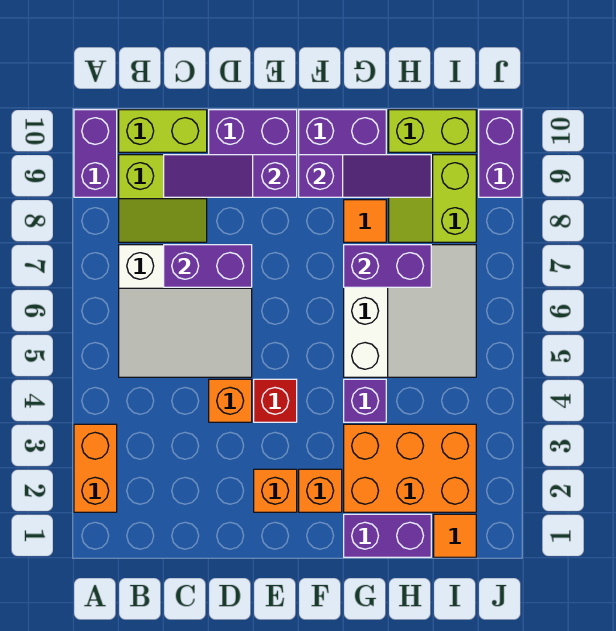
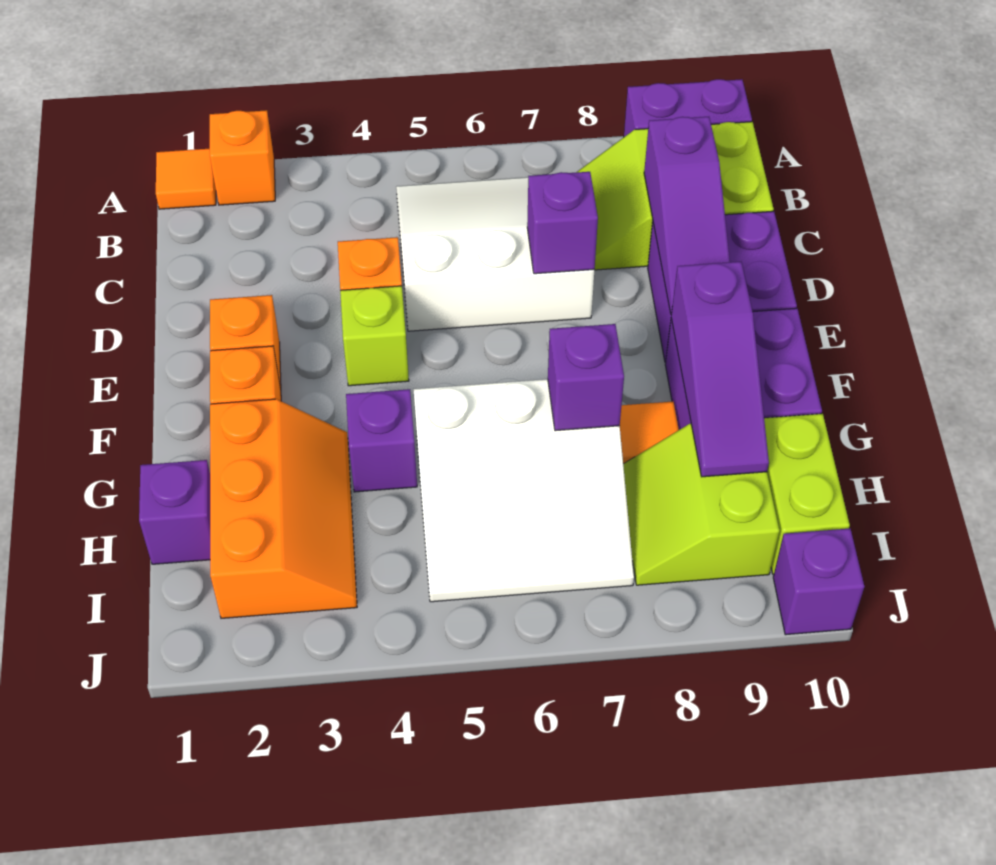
orange 1x2 brick [74,424,117,512] -> orange 1x1 brick [210,110,275,205]
white 3x3 slope [119,245,252,377] -> white 3x3 slope turned to [396,177,594,331]
purple 1x2 brick [164,245,252,287] -> purple 1x1 brick [527,172,598,274]
purple 1x3 slope [164,155,297,197] -> purple 1x3 slope turned to [644,117,730,314]
red 1x1 brick [254,379,297,422] -> lime 1x1 brick [340,286,409,386]
purple 1x2 brick [344,514,431,557] -> purple 1x1 brick [139,460,210,564]
orange 2x3 brick [344,424,476,512] -> orange 2x3 slope [210,399,357,618]
purple 1x2 brick [344,245,431,287] -> purple 1x1 brick [548,324,624,431]
lime 2x2 slope [389,155,476,242] -> lime 2x2 slope turned to [623,424,779,585]
orange 1x1 tile [434,514,476,557] -> orange 1x1 tile moved to [156,149,216,209]
purple 1x2 brick [479,110,521,197] -> purple 1x1 brick [773,528,864,635]

